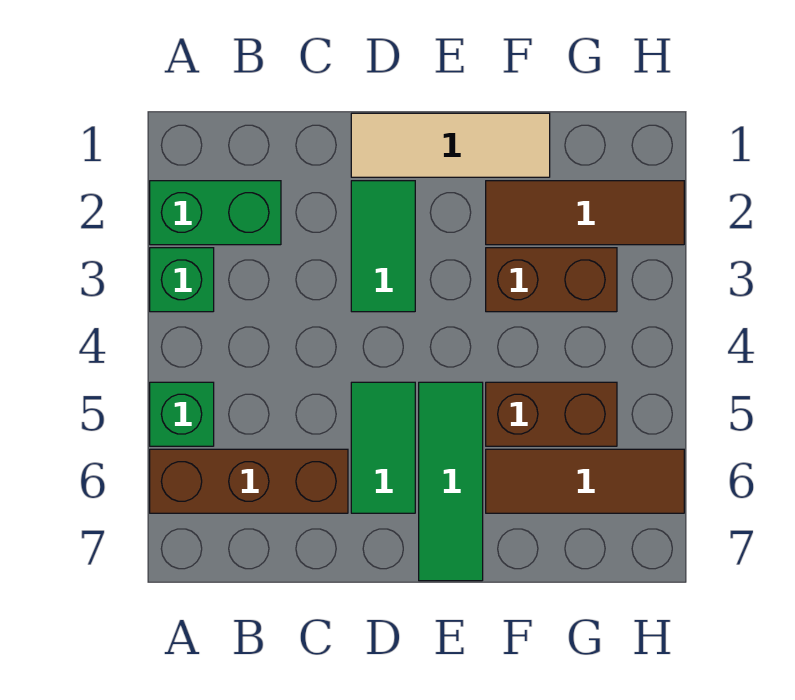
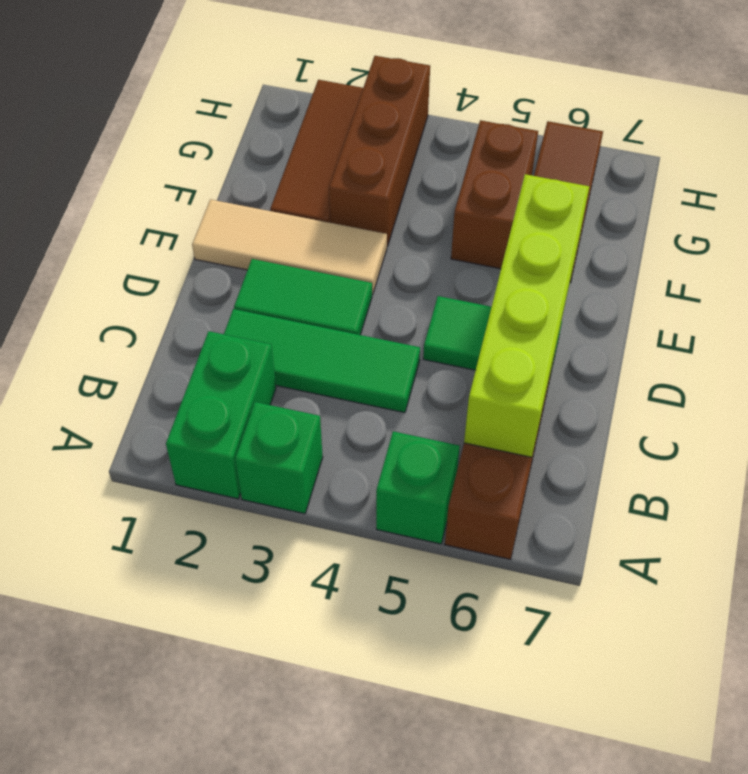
none -> lime 1x4 brick [464,174,589,457]
tan 1x3 tile [351,113,550,177] -> tan 1x3 tile turned to [192,199,387,295]
green 1x3 tile [419,382,483,581] -> green 1x3 tile moved to [224,309,420,413]
brown 1x2 brick [486,248,617,312] -> brown 1x3 brick [329,56,430,246]

